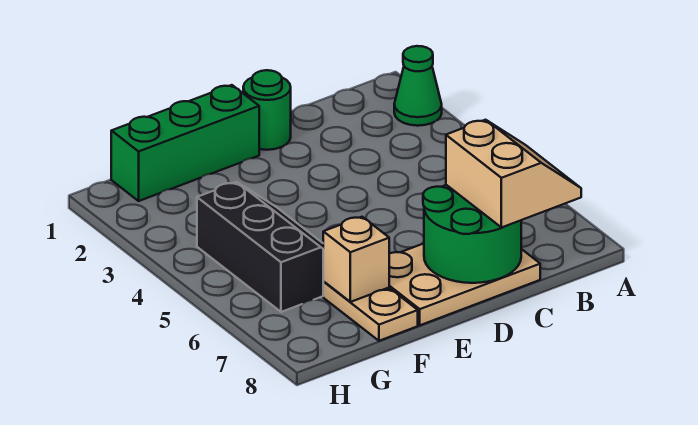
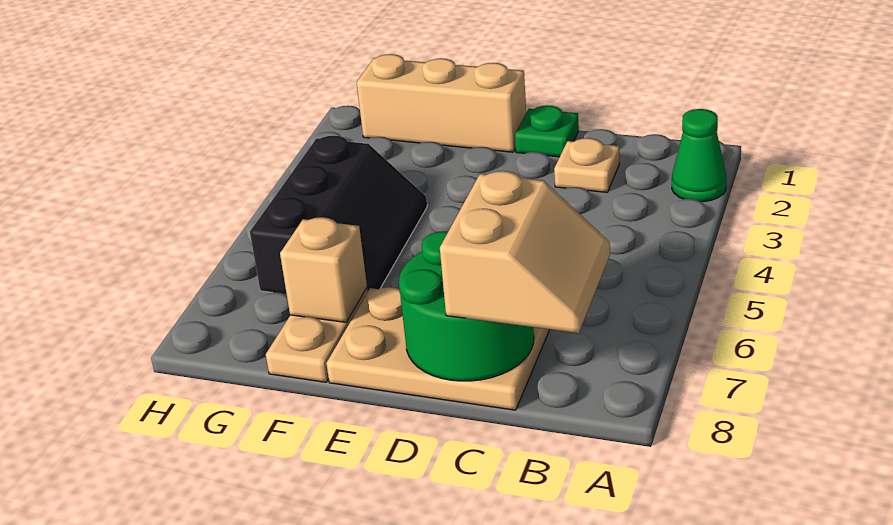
none -> tan 1x1 plate [554,138,619,192]
green 1x1 round brick [243,70,291,150] -> green 1x1 plate [515,105,579,157]
green 1x3 brick [111,85,259,201] -> tan 1x3 brick [357,54,526,152]

